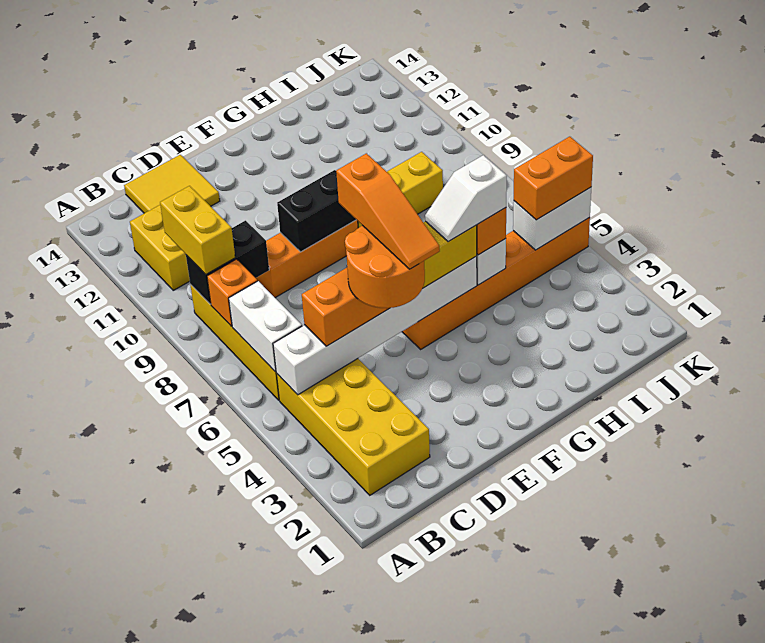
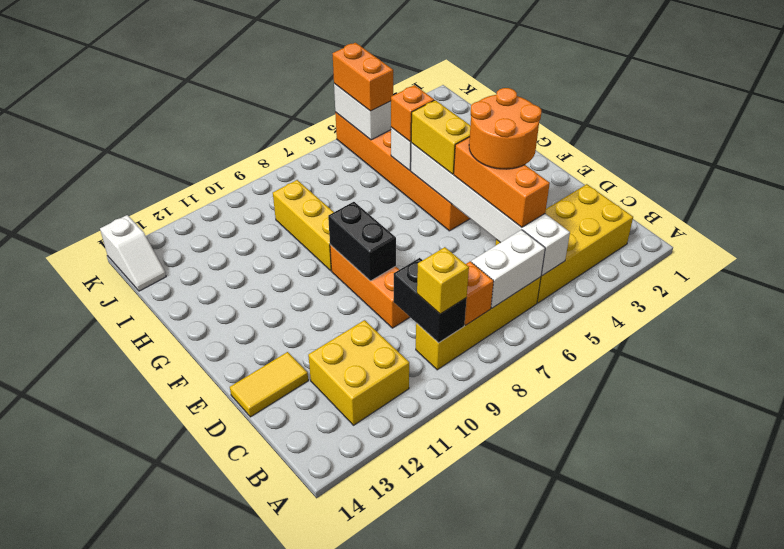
yellow 1x2 brick [160,186,235,274] -> yellow 1x1 brick [417,247,469,314]
yellow 2x2 tile [124,155,220,213] -> yellow 1x2 tile [230,352,308,417]
orange 1x3 slope [336,153,440,269] -> none
white 1x2 slope [425,155,507,242] -> white 1x2 slope moved to [100,215,166,291]

